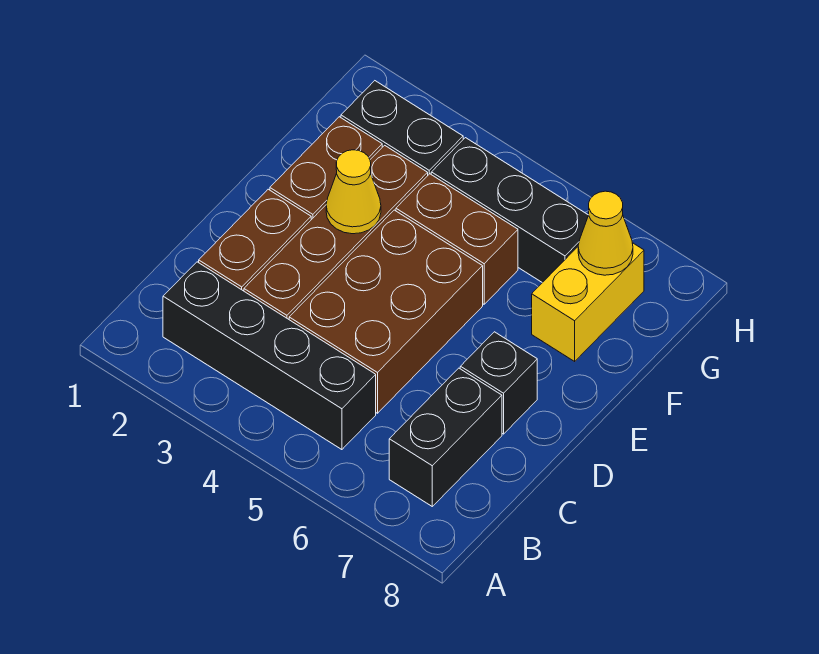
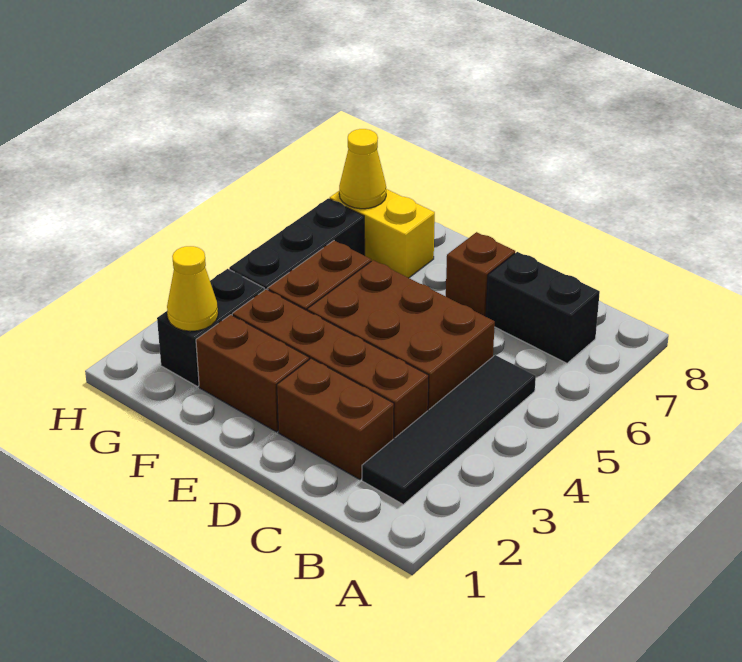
black 1x4 brick [163,262,376,450] -> black 1x4 tile [362,355,536,504]
black 1x1 brick [460,332,537,434] -> brown 1x1 brick [446,232,515,317]
yellow 1x1 cone [326,150,381,234] -> yellow 1x1 cone moved to [167,246,218,331]

